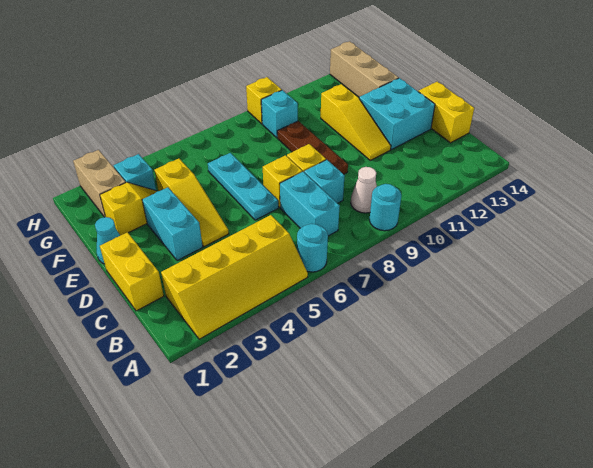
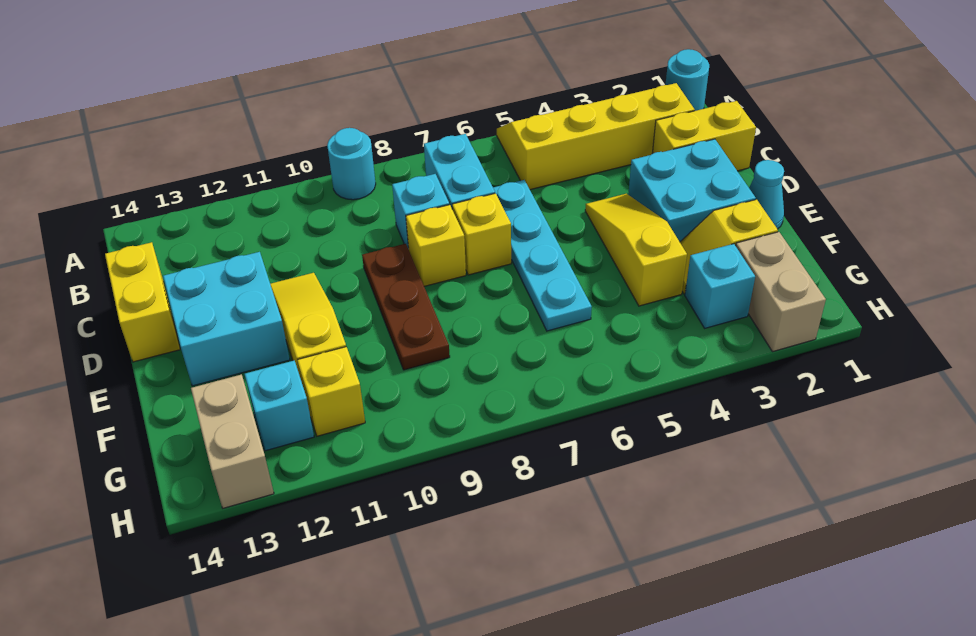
cyan 1x1 round brick [297,224,328,272] -> cyan 1x1 round brick moved to [666,49,709,111]
white 1x1 cone [351,167,377,213] -> none
yellow 1x2 brick [100,232,164,311] -> yellow 1x2 brick turned to [652,101,756,171]
cyan 1x2 brick [142,187,203,261] -> cyan 2x2 brick [628,139,756,242]
cyan 1x3 plate [208,153,278,220] -> cyan 1x4 plate [493,180,592,331]
tan 1x3 brick [330,41,399,97] -> tan 1x2 brick [191,374,274,508]
cyan 1x1 brick [261,90,298,138] -> cyan 1x1 brick moved to [245,361,314,451]
yellow 1x1 brick [246,77,281,124] -> yellow 1x1 brick moved to [297,347,365,436]

